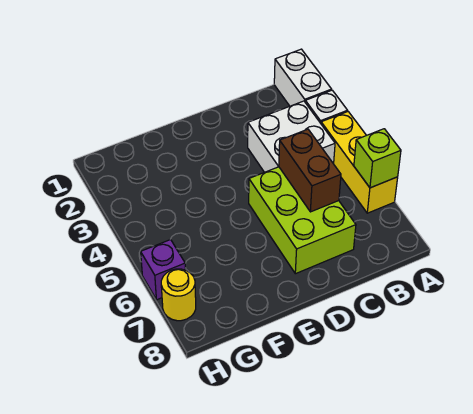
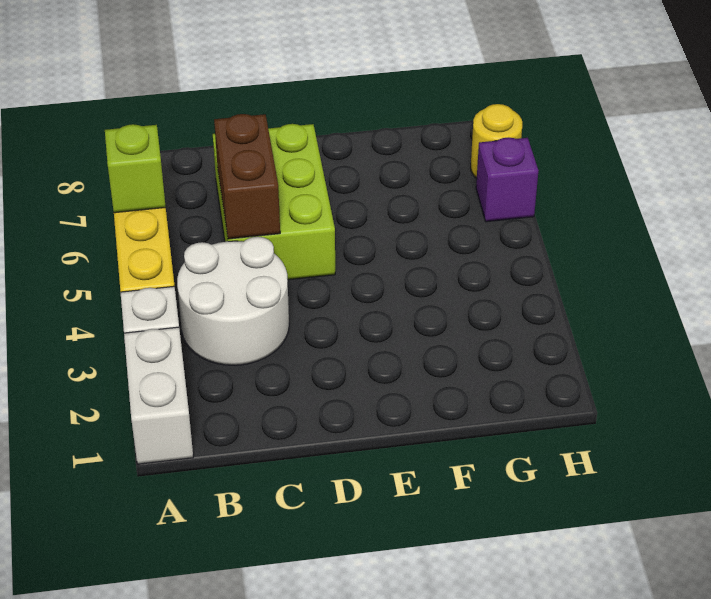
white 2x2 brick [248,101,335,172] -> white 2x2 round brick [177,237,289,365]

